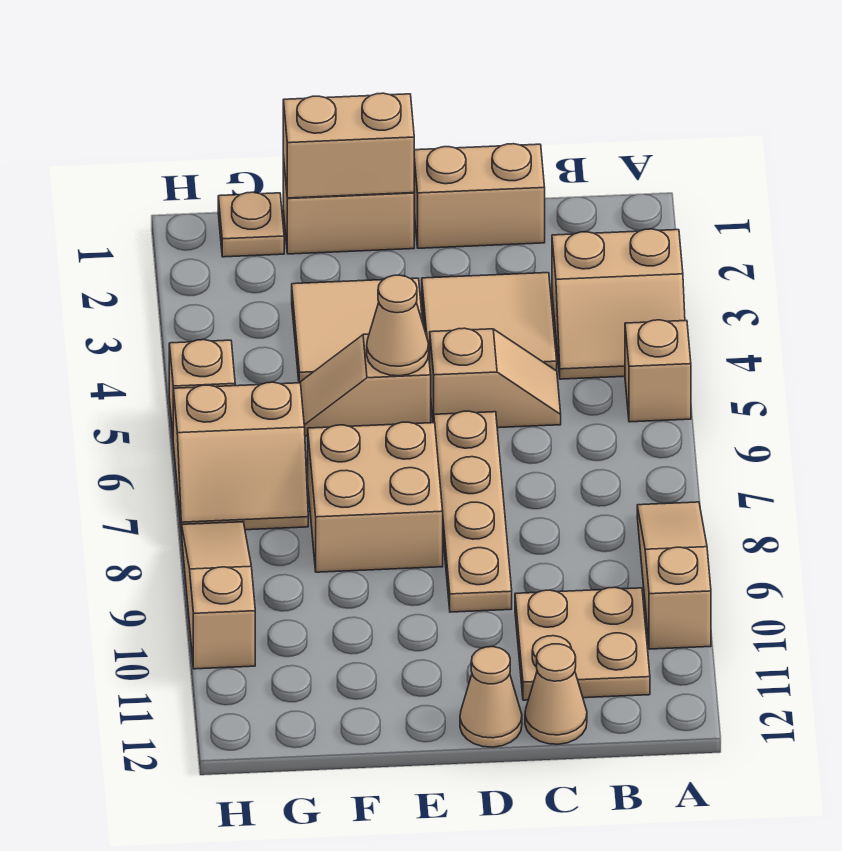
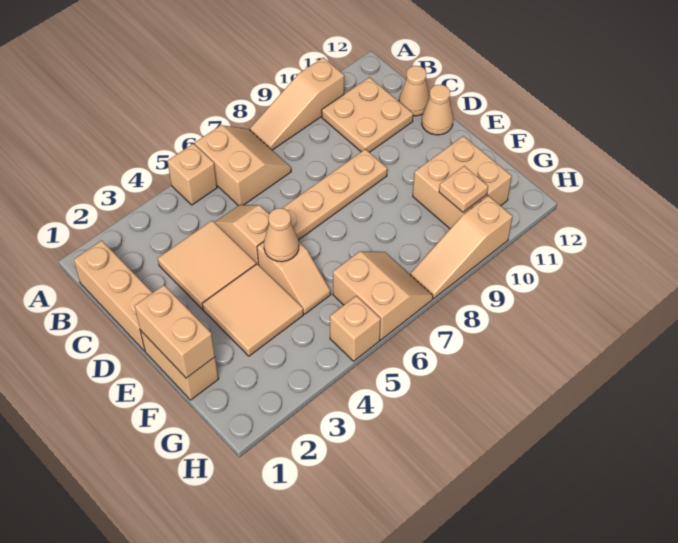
tan 2x2 slope [552,229,685,379] -> tan 2x2 slope moved to [195,125,291,206]
tan 1x2 brick [414,144,545,248] -> tan 1x3 brick [73,240,152,351]
tan 2x2 brick [308,422,443,572] -> tan 2x2 brick moved to [413,136,512,229]
tan 1x1 plate [218,192,284,257] -> tan 1x1 plate moved to [439,166,488,212]

